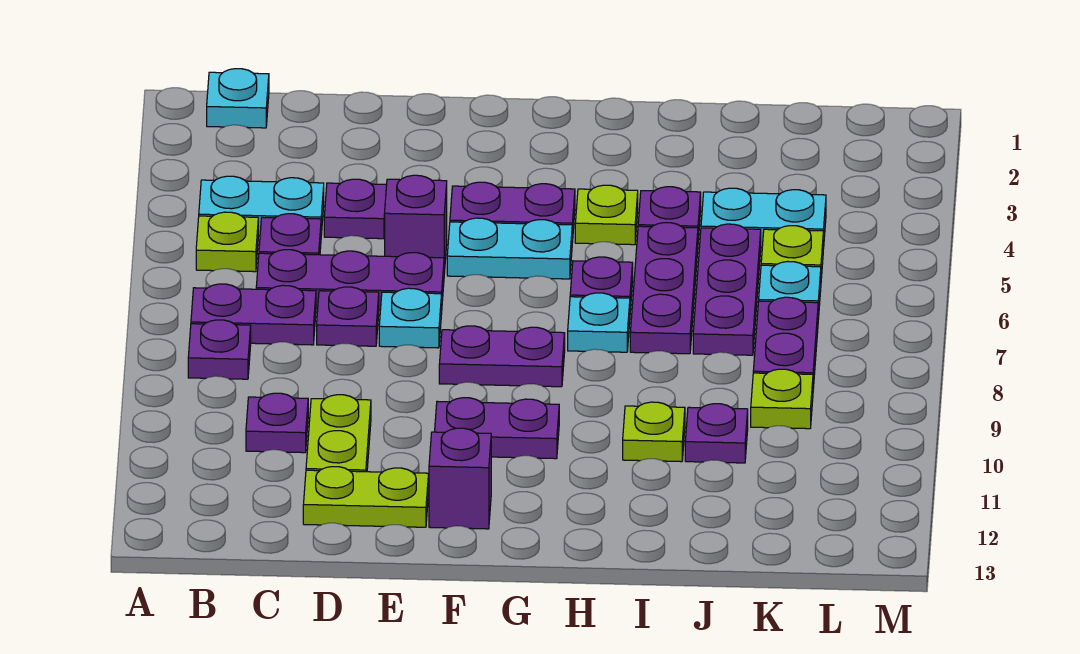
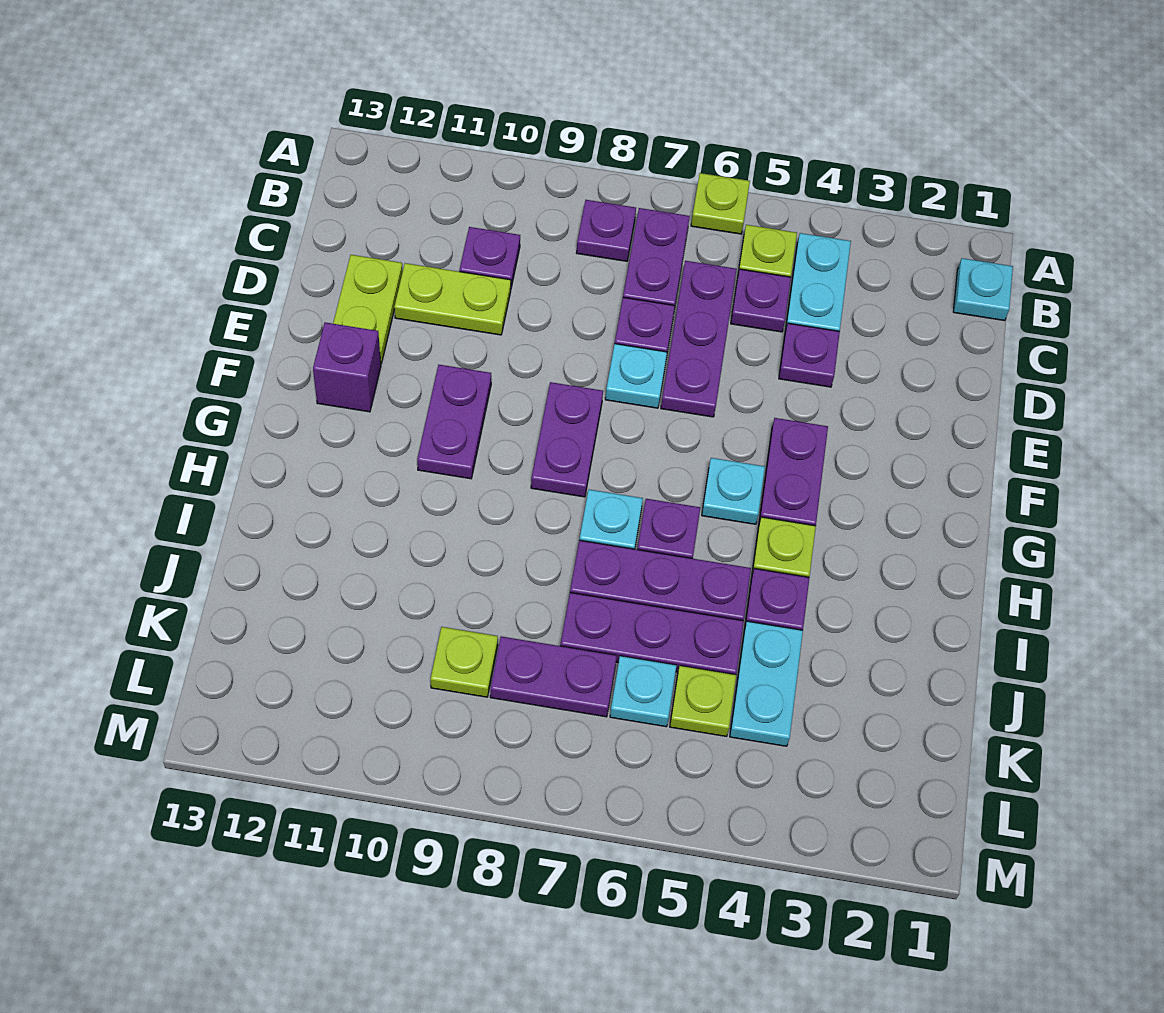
purple 1x1 brick [385,175,447,273] -> none
cyan 1x2 plate [447,218,572,279] -> cyan 1x1 plate [702,458,765,524]
lime 1x1 plate [623,402,685,462] -> lime 1x1 plate moved to [691,173,750,234]
purple 1x1 plate [685,404,748,463] -> none

